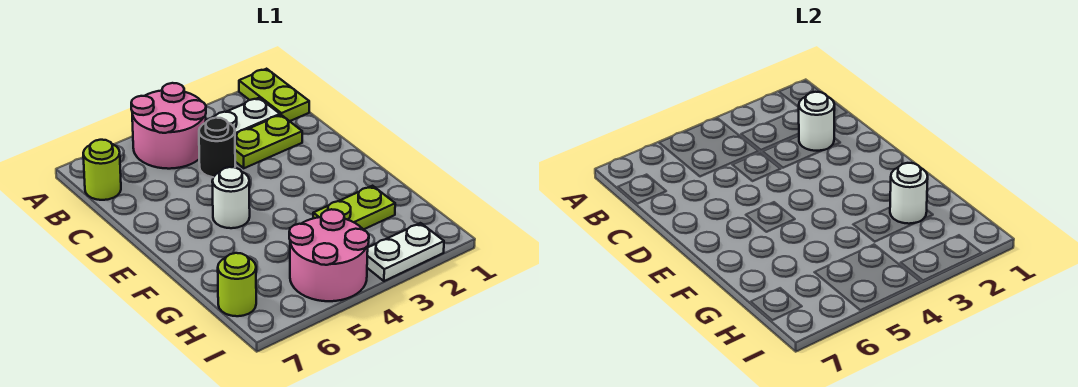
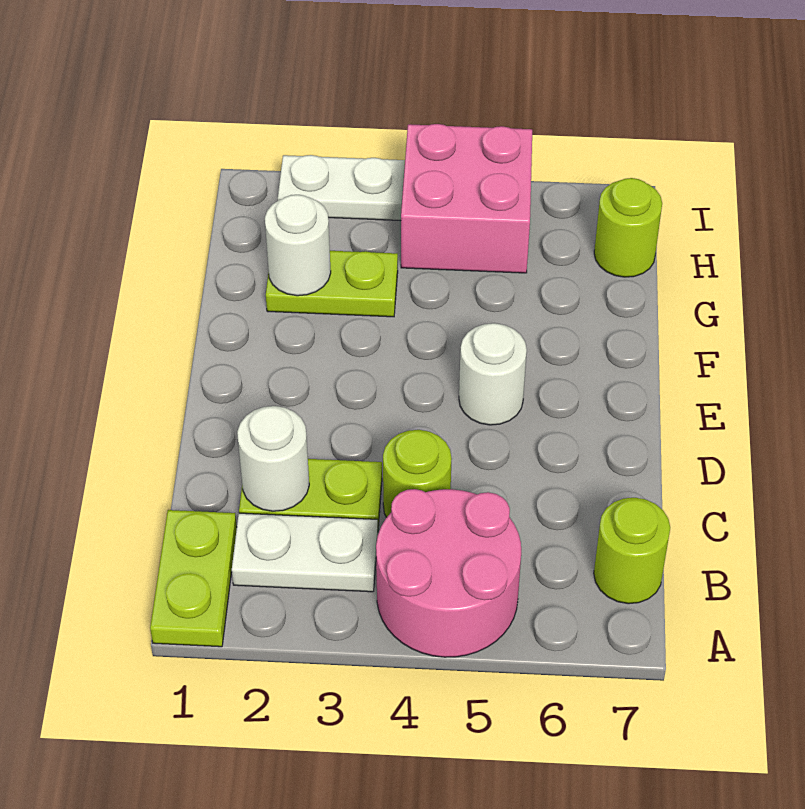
black 1x1 round brick [199,118,235,177] -> lime 1x1 round brick [383,430,452,517]
pink 2x2 round brick [289,209,369,301] -> pink 2x2 brick [401,124,532,273]

